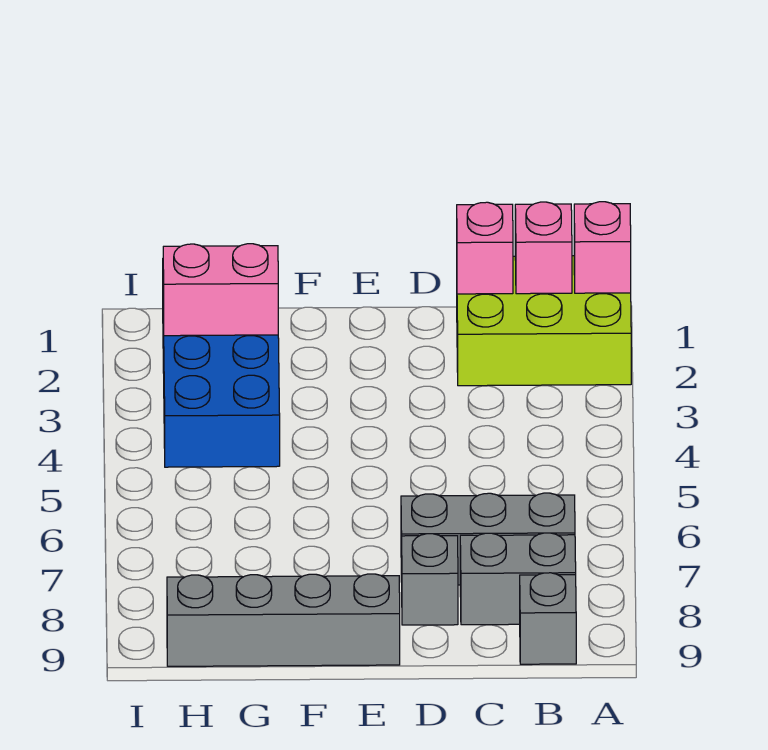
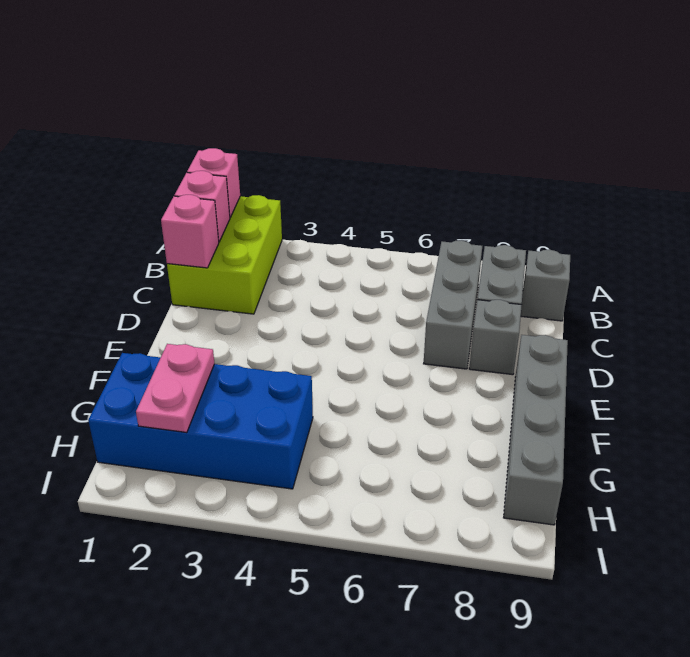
pink 1x2 brick [163,244,278,336] -> pink 1x2 plate [136,344,214,433]

